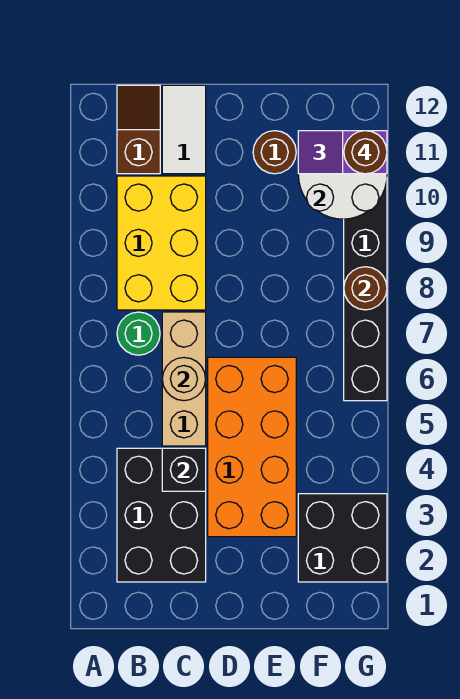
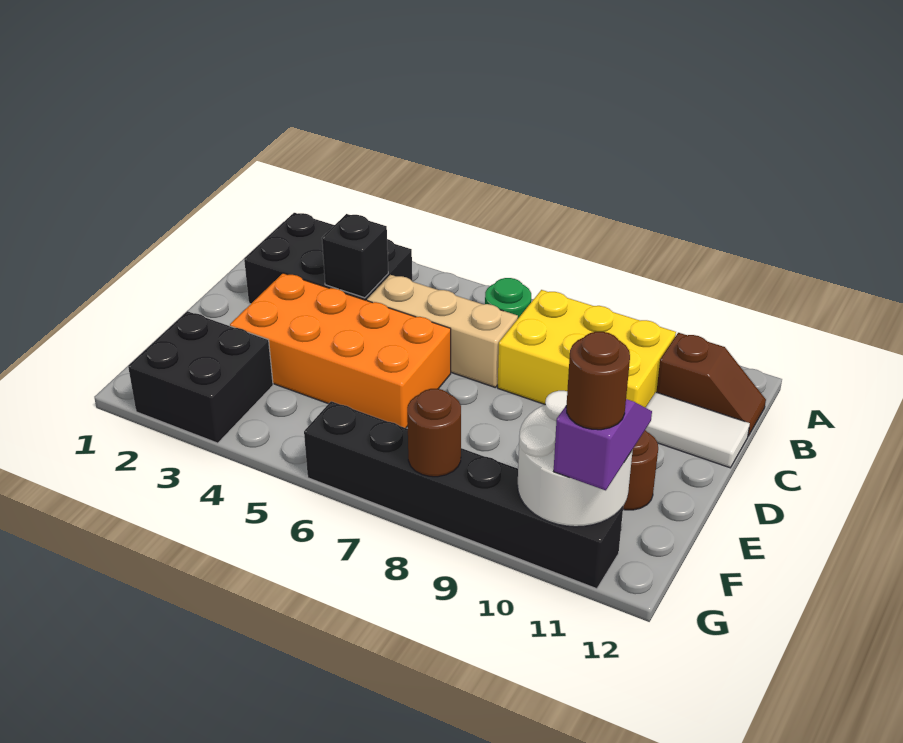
tan 1x1 round brick [162,358,206,401] -> none

